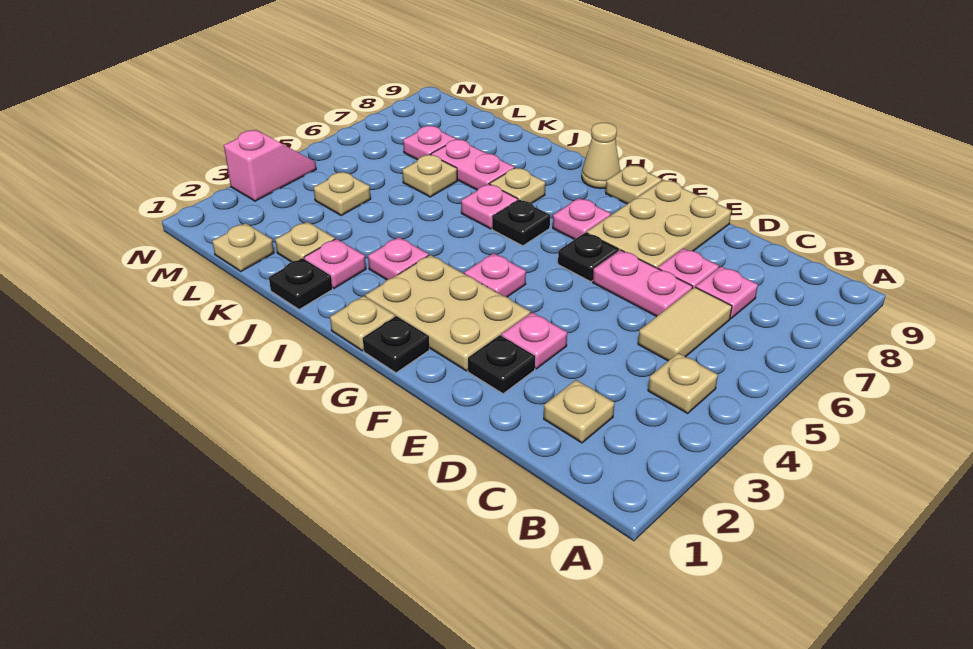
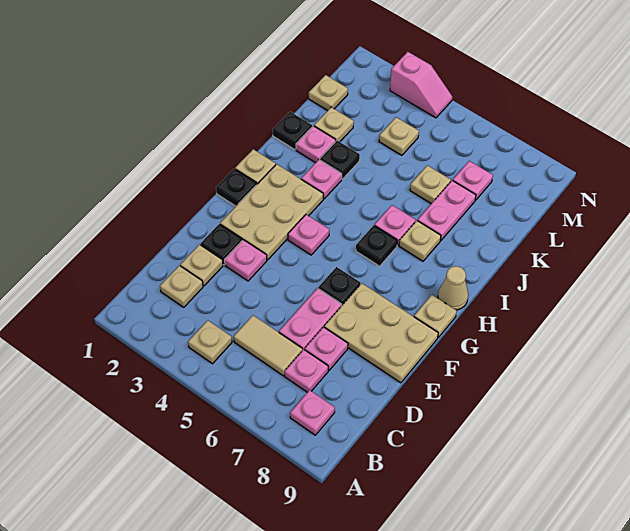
none -> tan 1x1 plate [180,245,223,286]
pink 1x1 plate [553,198,611,240] -> pink 1x1 plate moved to [290,390,335,435]
none -> black 1x1 plate [320,141,360,179]

